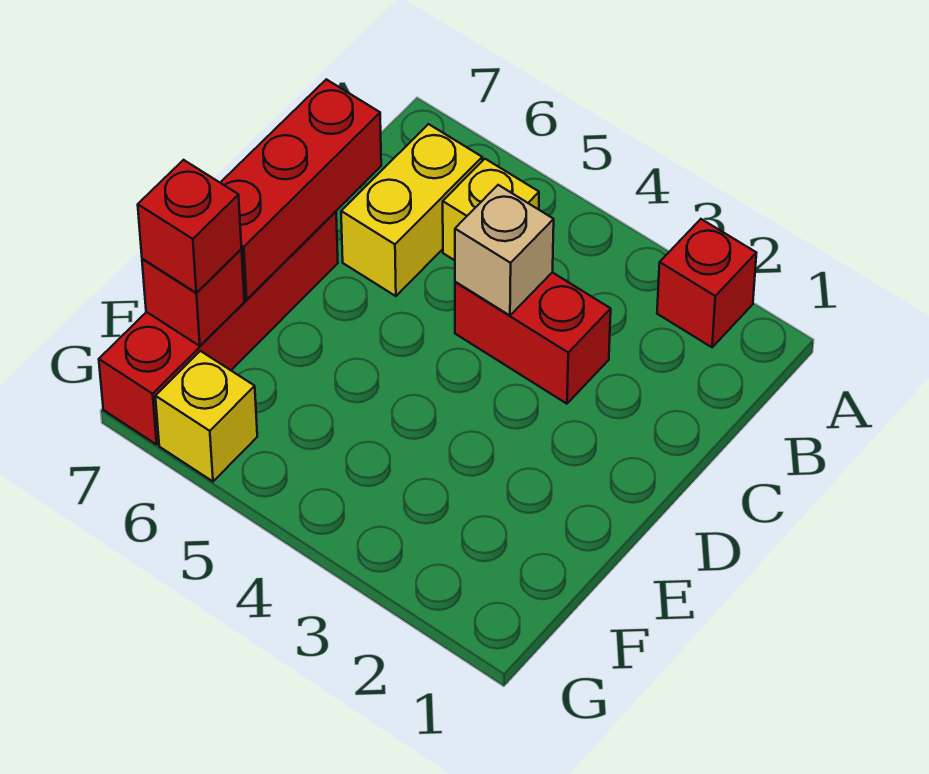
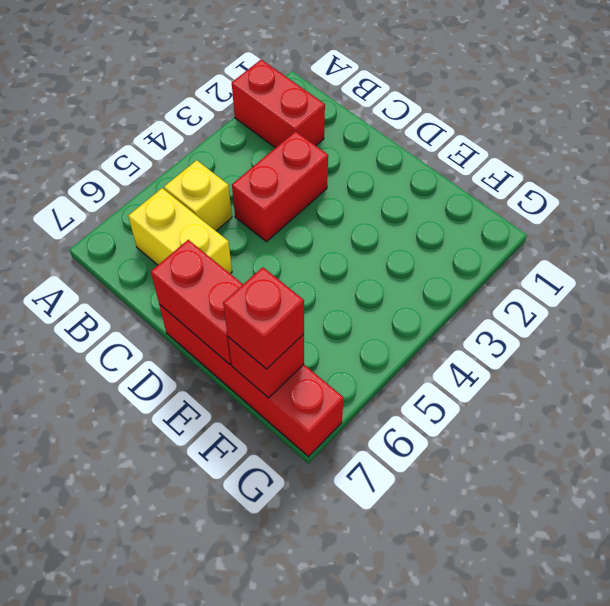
red 1x1 brick [657,219,756,347] -> red 1x2 brick [232,59,325,148]
tan 1x1 brick [455,185,554,315] -> none
red 1x3 brick [220,79,381,300] -> red 1x2 brick [151,240,243,365]
yellow 1x1 brick [155,351,257,481] -> none

